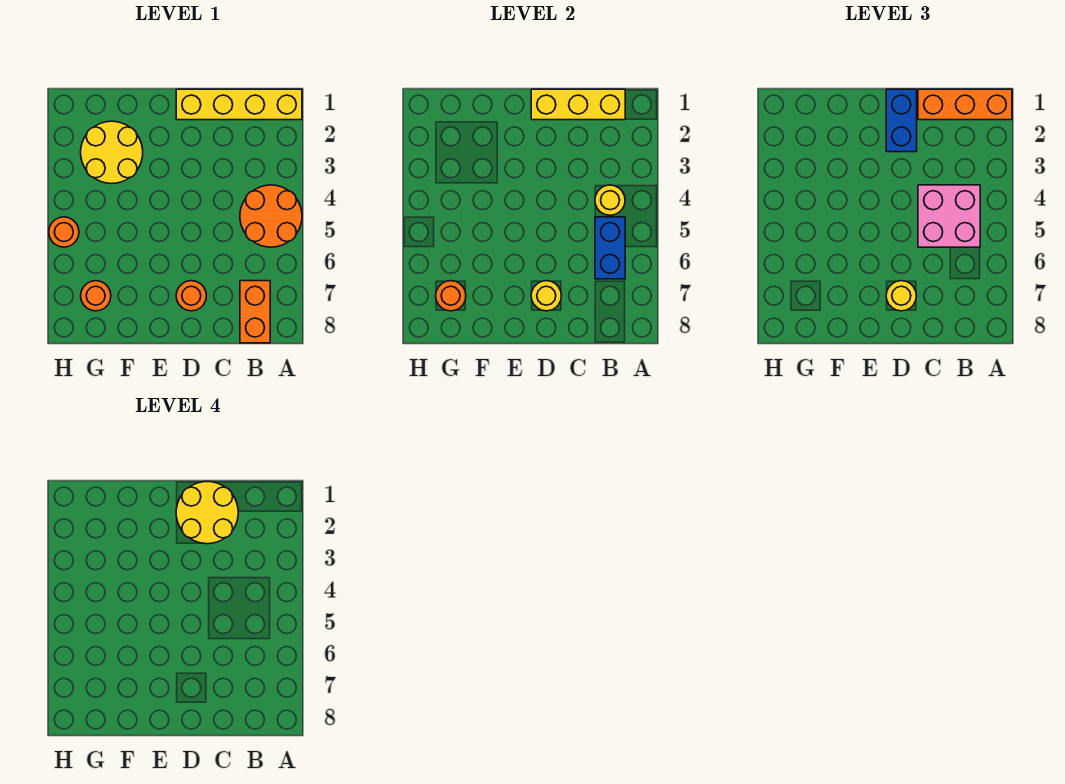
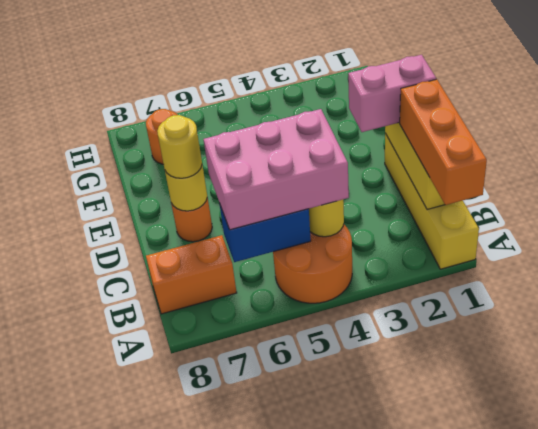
pink 2x2 brick [918,185,980,247] -> pink 2x3 brick [203,109,349,230]
yellow 2x2 round brick [176,482,238,544] -> none
blue 1x2 brick [886,89,917,152] -> pink 1x2 brick [348,55,436,132]
yellow 2x2 round brick [81,121,143,184] -> none
orange 1x1 round brick [436,281,466,311] -> none
orange 1x1 round brick [49,217,79,247] -> none

